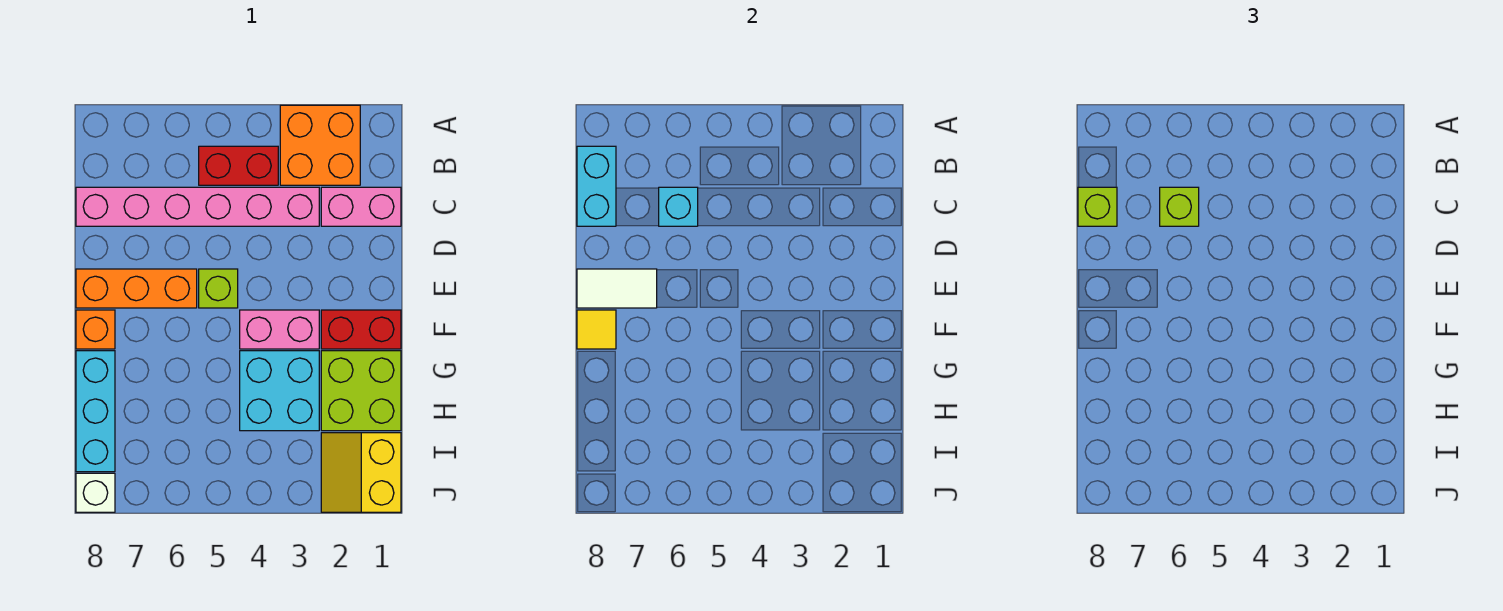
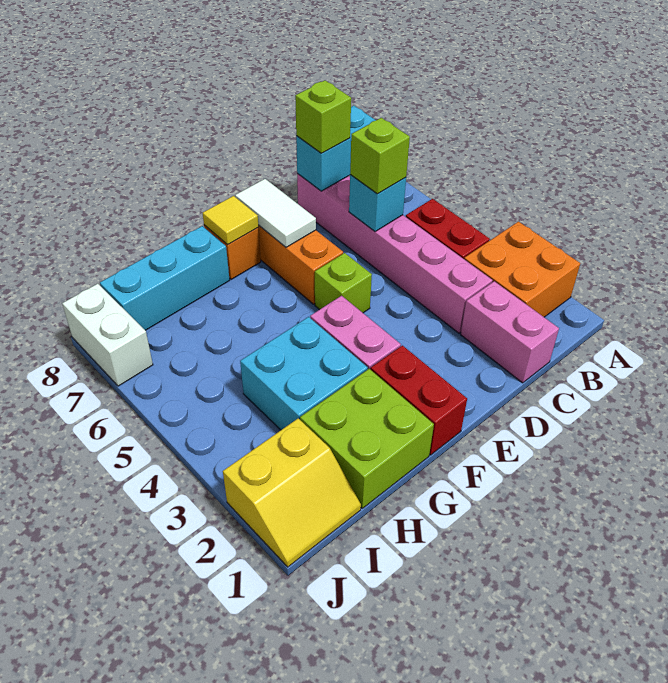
yellow 2x2 slope [321,433,401,512] -> yellow 2x2 slope turned to [223,418,361,567]
white 1x1 brick [76,473,115,512] -> white 1x2 brick [62,284,153,386]

